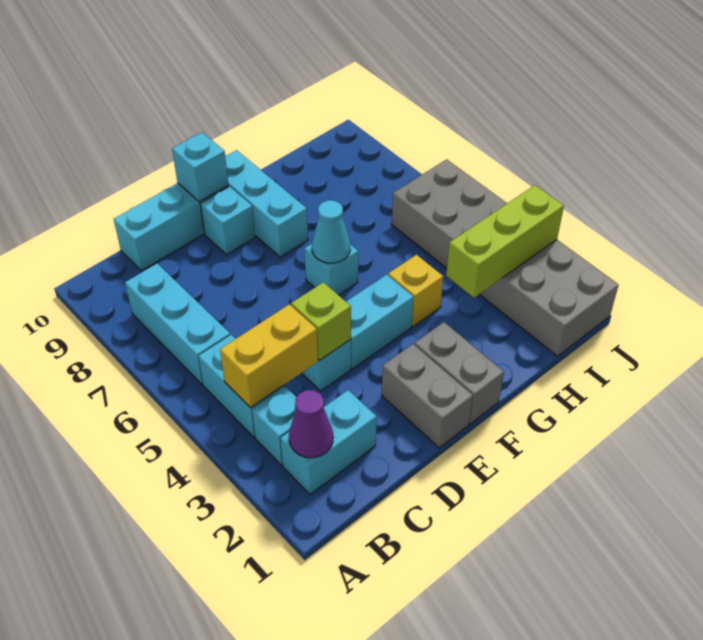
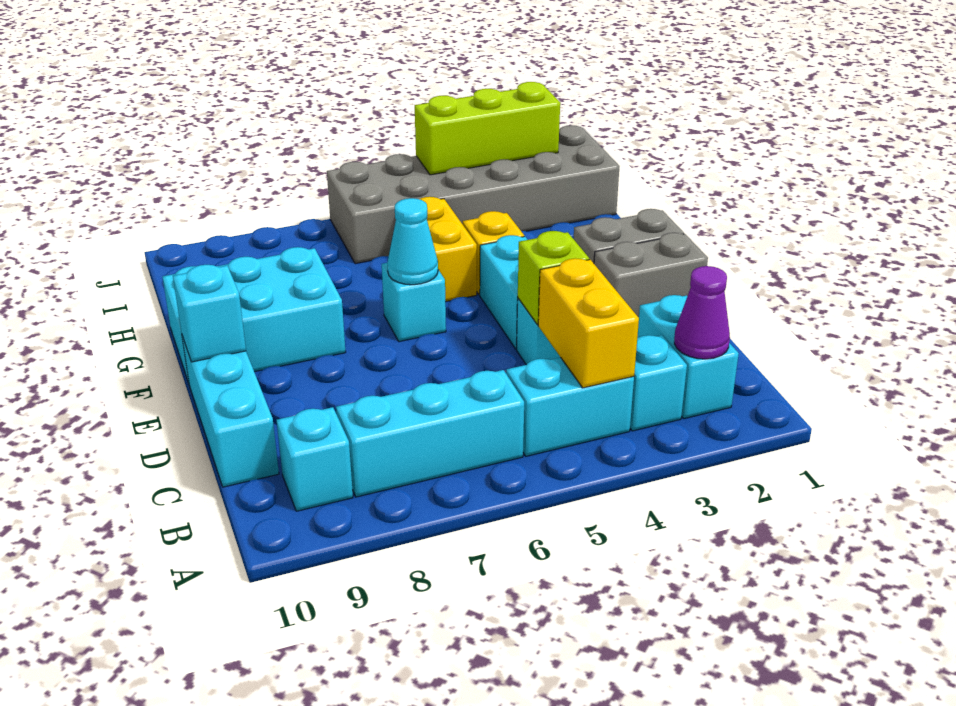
cyan 1x1 brick [200,186,255,255] -> cyan 1x1 brick moved to [277,407,353,511]
cyan 1x3 brick [225,150,308,257] -> cyan 2x3 brick [163,247,346,383]
none -> yellow 1x2 brick [420,197,477,302]
lime 1x3 brick [446,185,564,298] -> lime 1x3 brick turned to [415,82,560,175]

